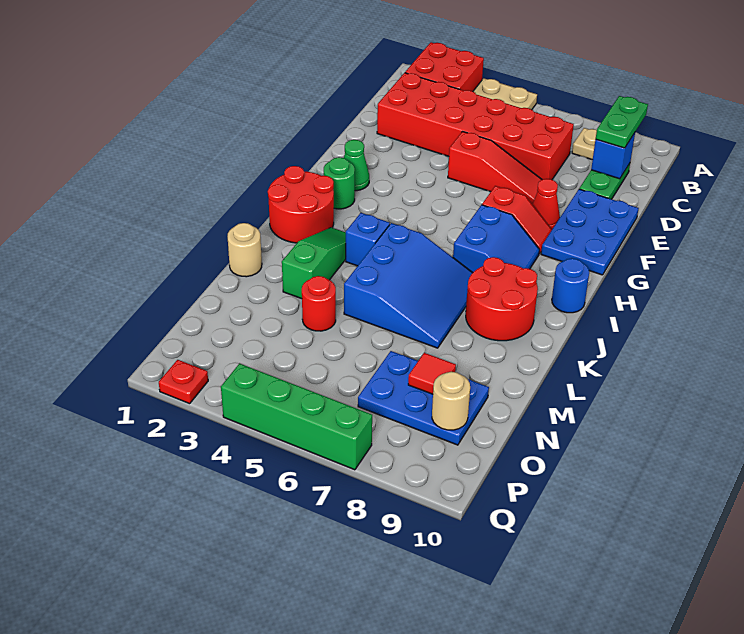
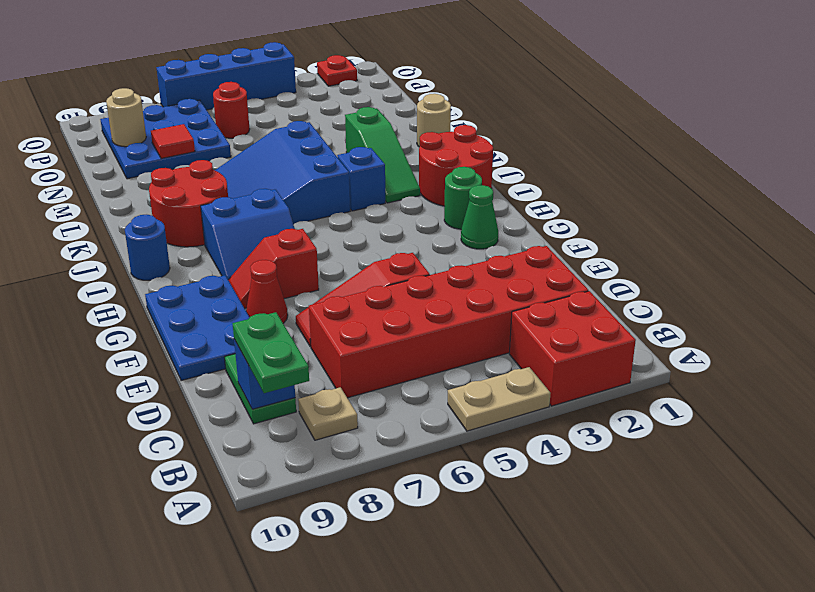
blue 2x2 slope [453,205,540,272] -> blue 2x2 slope turned to [201,189,295,280]
red 1x1 round brick [302,276,336,331] -> red 1x1 round brick moved to [213,82,250,138]
blue 2x3 plate [358,351,489,445] -> blue 3x3 plate [100,99,231,179]
green 1x4 brick [221,364,372,470] -> blue 1x4 brick [157,42,296,110]

